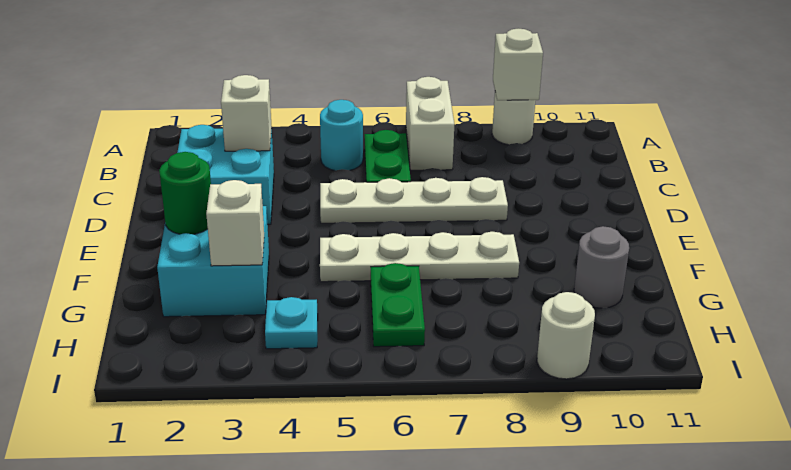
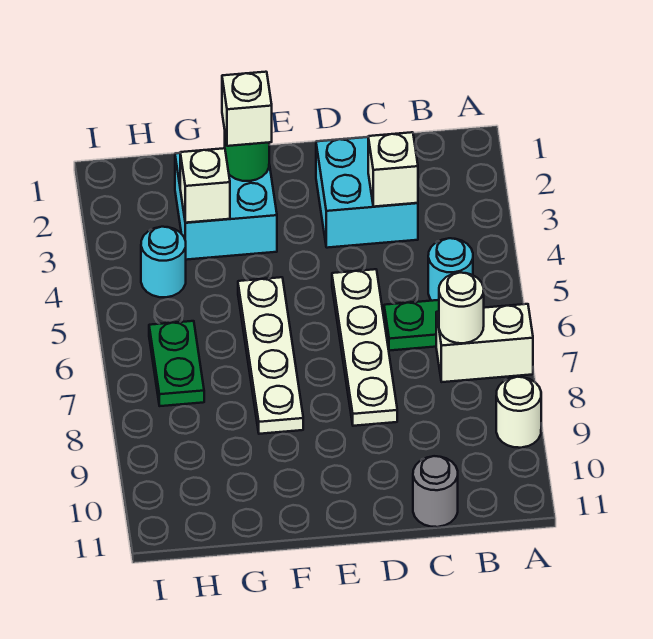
white 1x1 brick [493,29,543,100] -> white 1x1 brick moved to [222,72,272,146]
green 1x2 plate [371,263,425,347] -> green 1x2 plate turned to [149,321,204,406]
grey 1x1 round brick [574,226,629,308] -> grey 1x1 round brick moved to [413,456,458,527]
cyan 1x1 plate [265,297,318,349] -> cyan 1x1 round brick [141,227,186,297]
white 1x1 round brick [537,292,595,379] -> white 1x1 round brick moved to [439,273,484,343]

